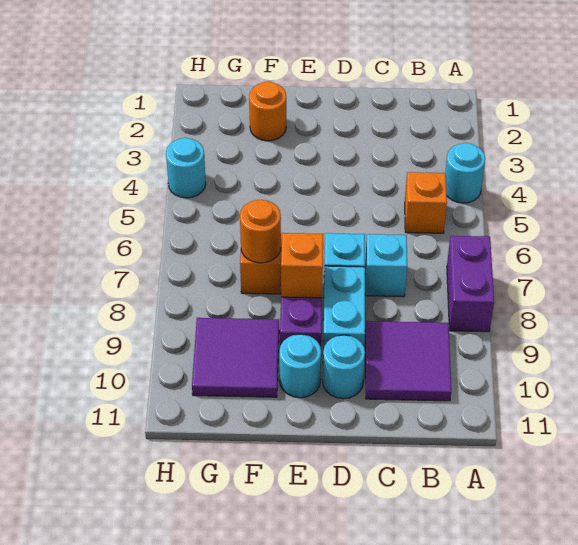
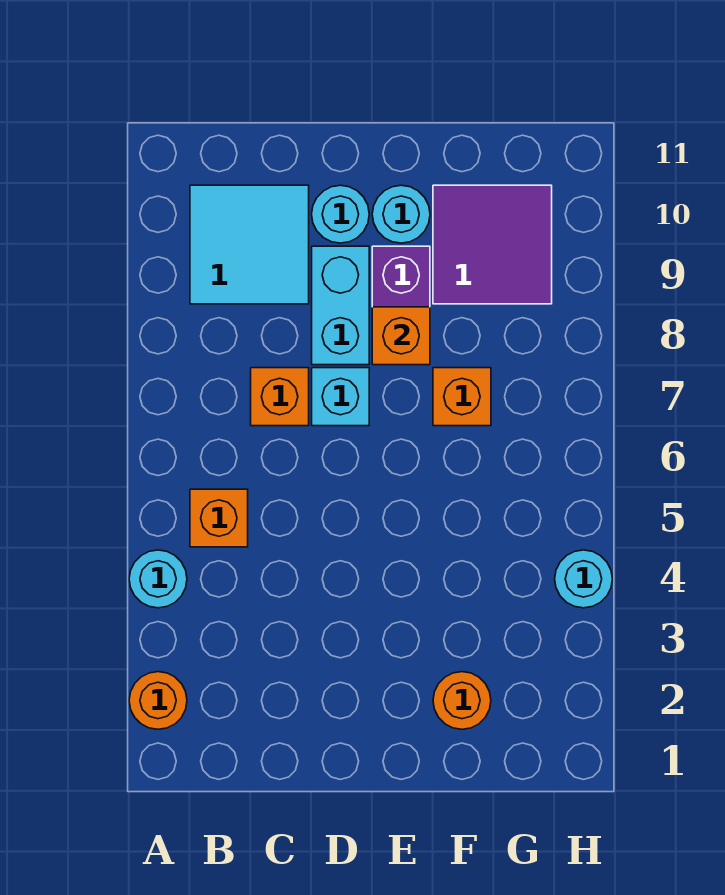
purple 1x2 brick [447,236,494,332] -> none
purple 2x2 tile [365,321,451,401] -> cyan 2x2 tile [190,185,309,304]
cyan 1x1 brick [365,234,407,297] -> orange 1x1 brick [251,368,309,426]
orange 1x1 round brick [240,200,281,263] -> orange 1x1 round brick moved to [129,672,187,729]

